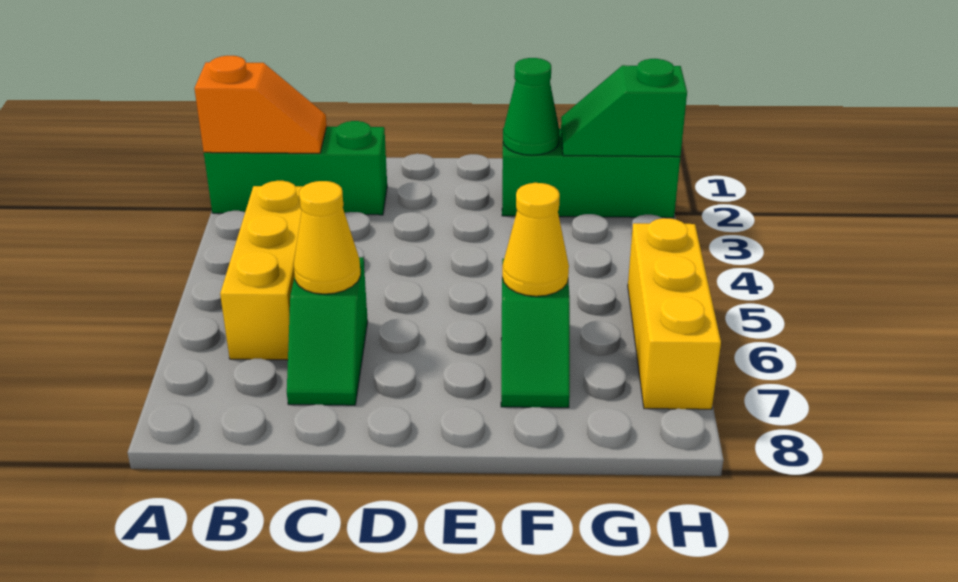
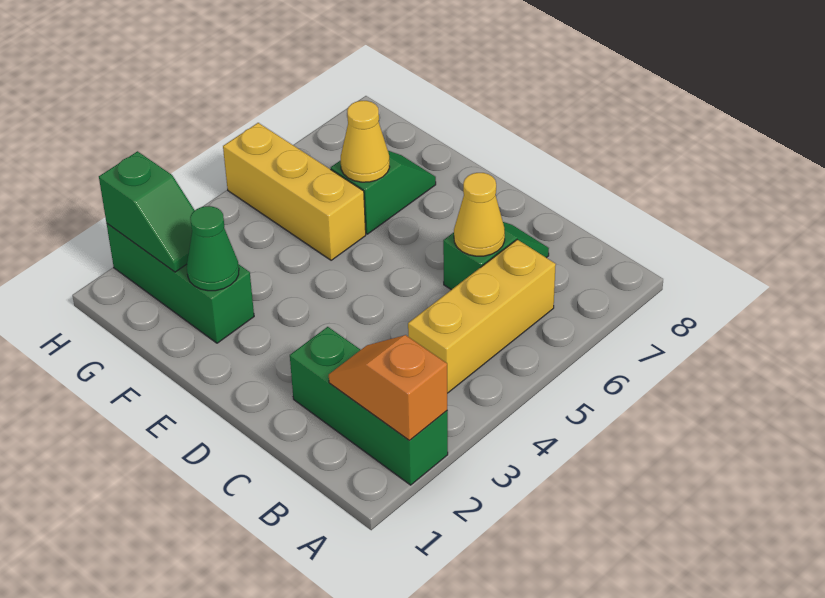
yellow 1x3 brick [628,218,721,409] -> yellow 1x3 brick turned to [223,123,366,260]

